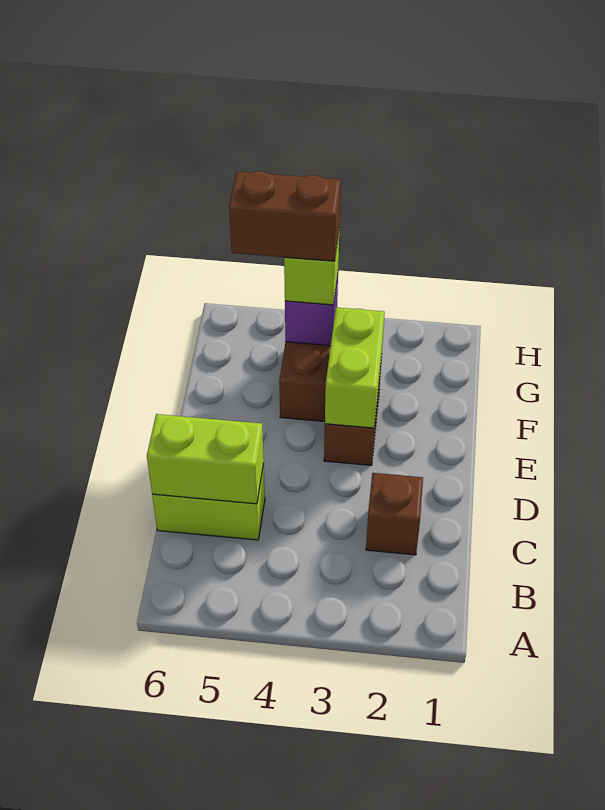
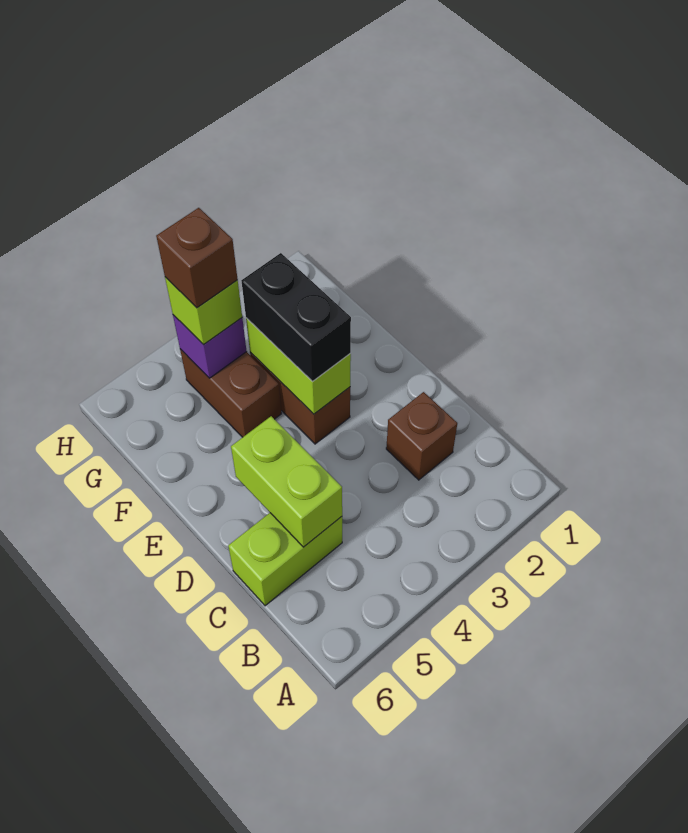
lime 1x2 brick [147,414,264,504] -> lime 1x2 brick turned to [231,416,342,547]
none -> black 1x2 brick [241,253,351,382]
brown 1x2 brick [229,171,341,261] -> brown 1x1 brick [156,208,238,308]

